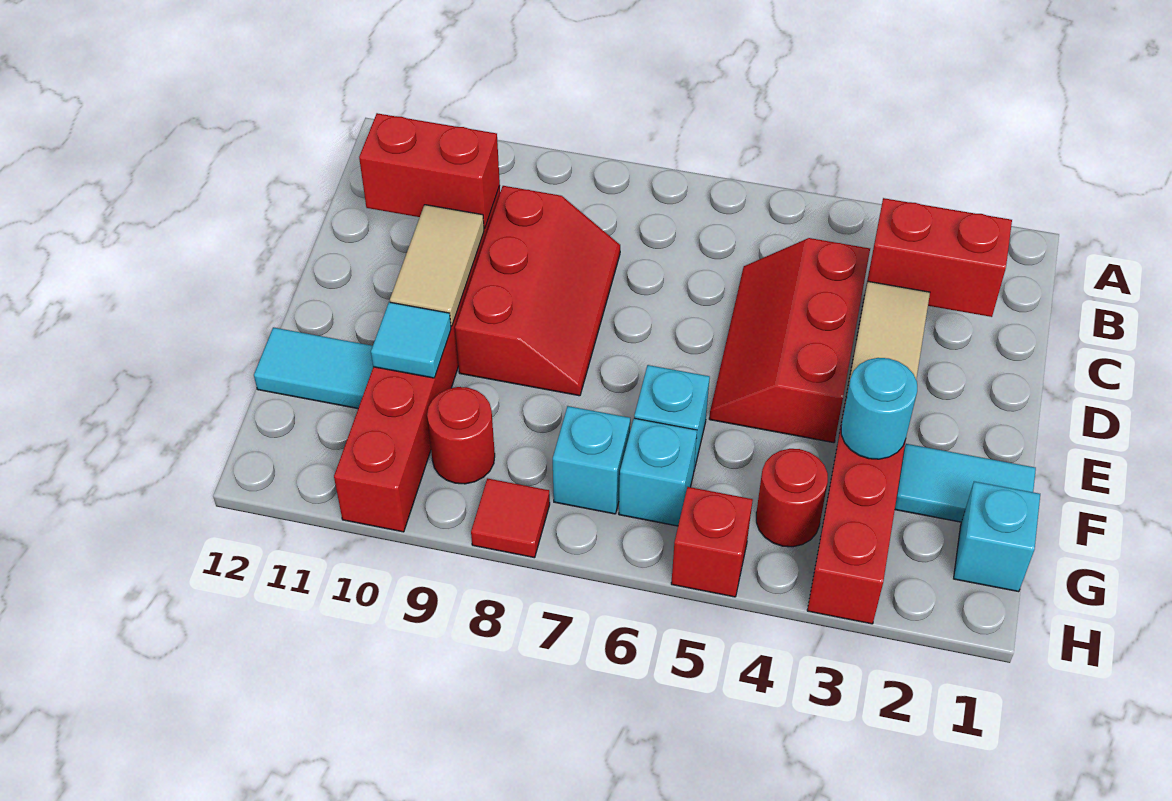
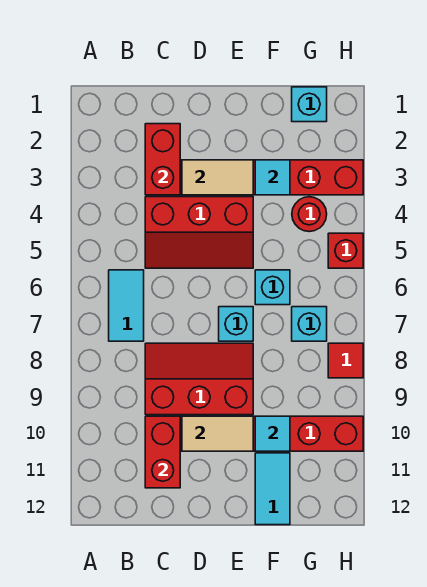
cyan 1x2 tile [895,444,1036,522] -> cyan 1x2 tile moved to [109,270,144,341]
cyan 1x1 round brick [841,358,917,459] -> cyan 1x1 tile [255,160,290,195]
cyan 1x1 brick [619,418,697,526] -> cyan 1x1 brick moved to [219,307,253,341]
red 1x1 round brick [427,387,495,484] -> none

